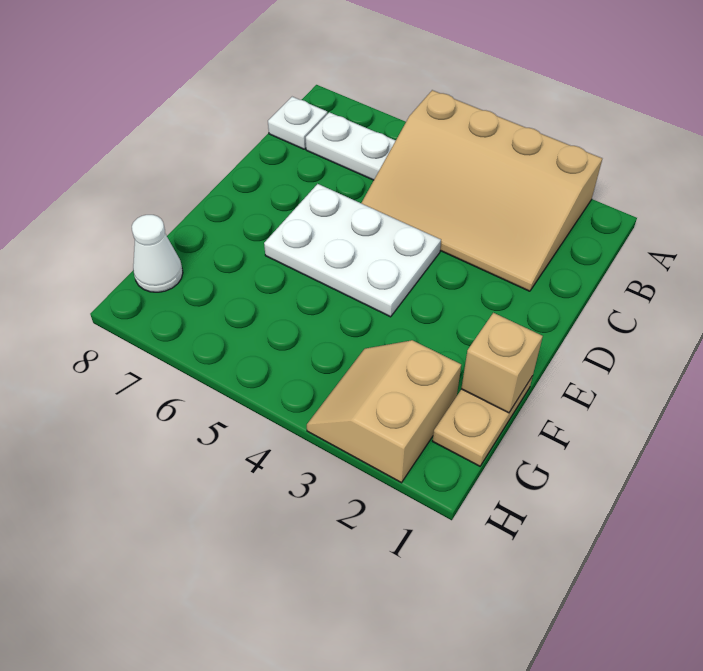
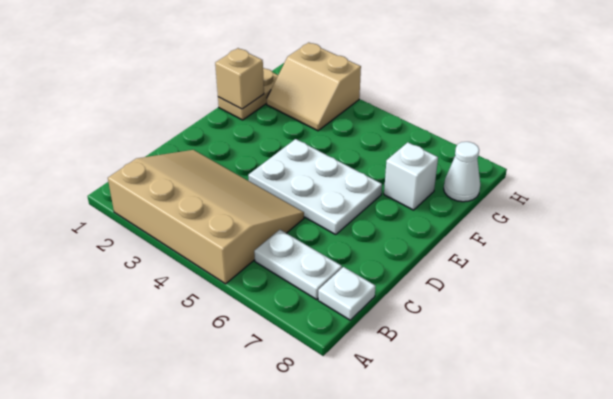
none -> white 1x1 brick [384,142,438,210]
tan 2x2 slope [307,340,461,483] -> tan 2x2 slope turned to [267,43,361,131]

